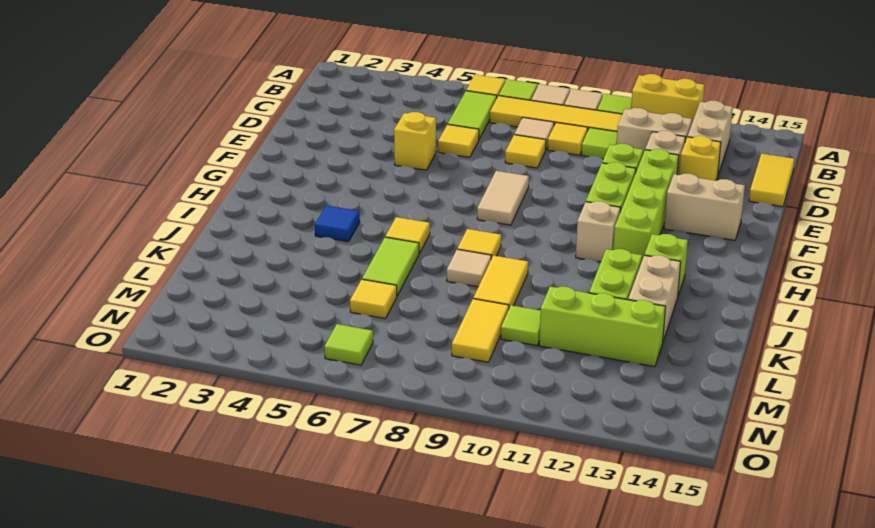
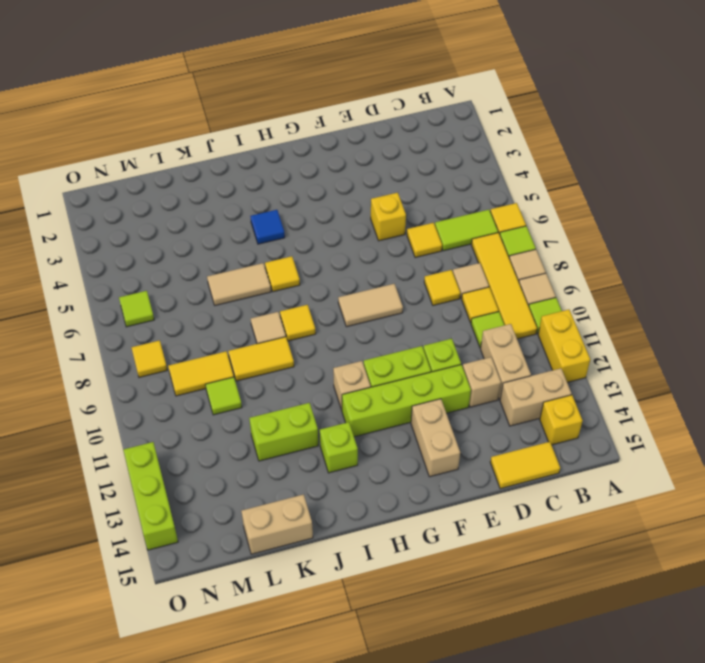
yellow 1x1 brick [679,136,721,181] -> yellow 1x1 brick moved to [540,395,583,445]
lime 1x2 tile [362,237,419,296] -> tan 1x2 tile [207,263,271,305]
tan 1x2 brick [628,255,681,341] -> tan 1x2 brick moved to [241,494,313,554]
yellow 1x1 tile [350,279,397,319] -> yellow 1x1 tile moved to [131,340,167,377]
lime 1x3 brick [539,287,666,367] -> lime 1x3 brick moved to [123,442,178,550]

